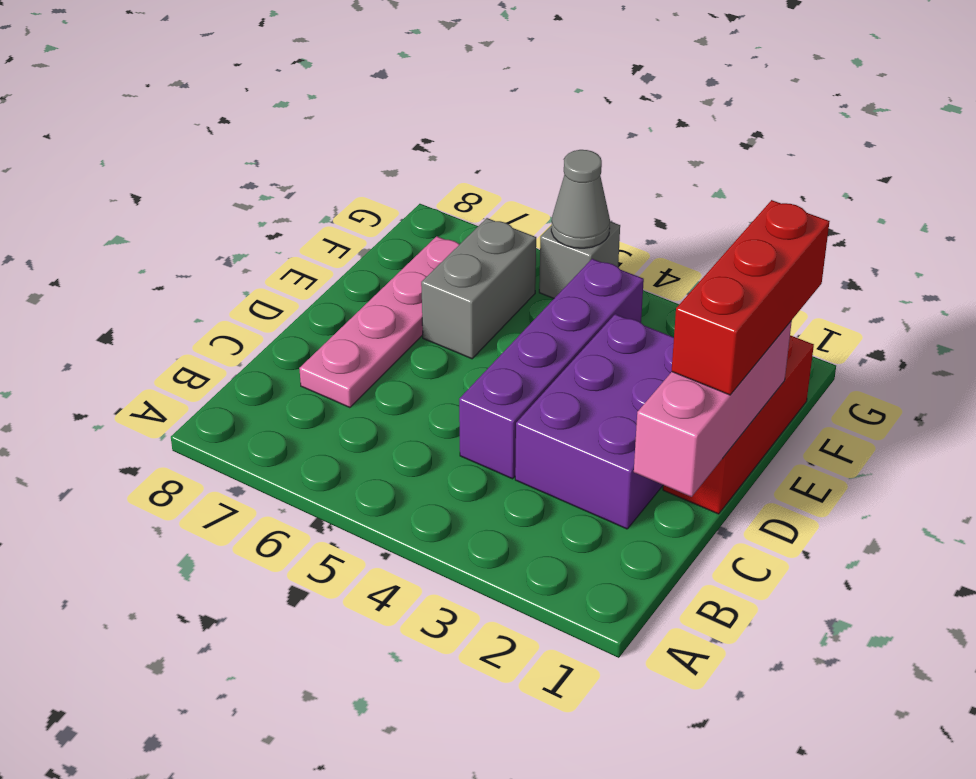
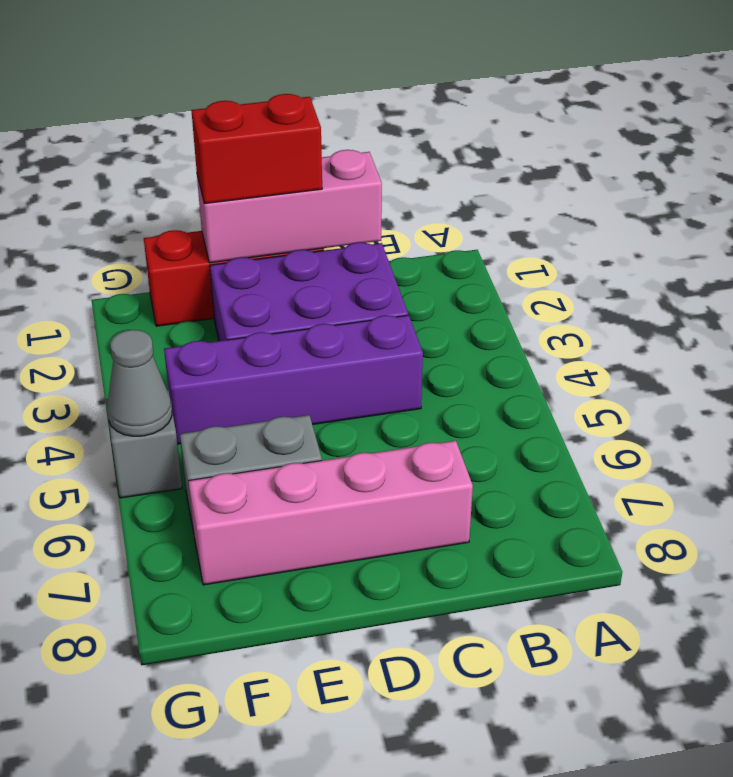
pink 1x4 plate [299,236,460,408] -> pink 1x4 brick [188,441,473,585]
red 1x3 brick [672,200,830,395] -> red 1x2 brick [191,94,322,204]

